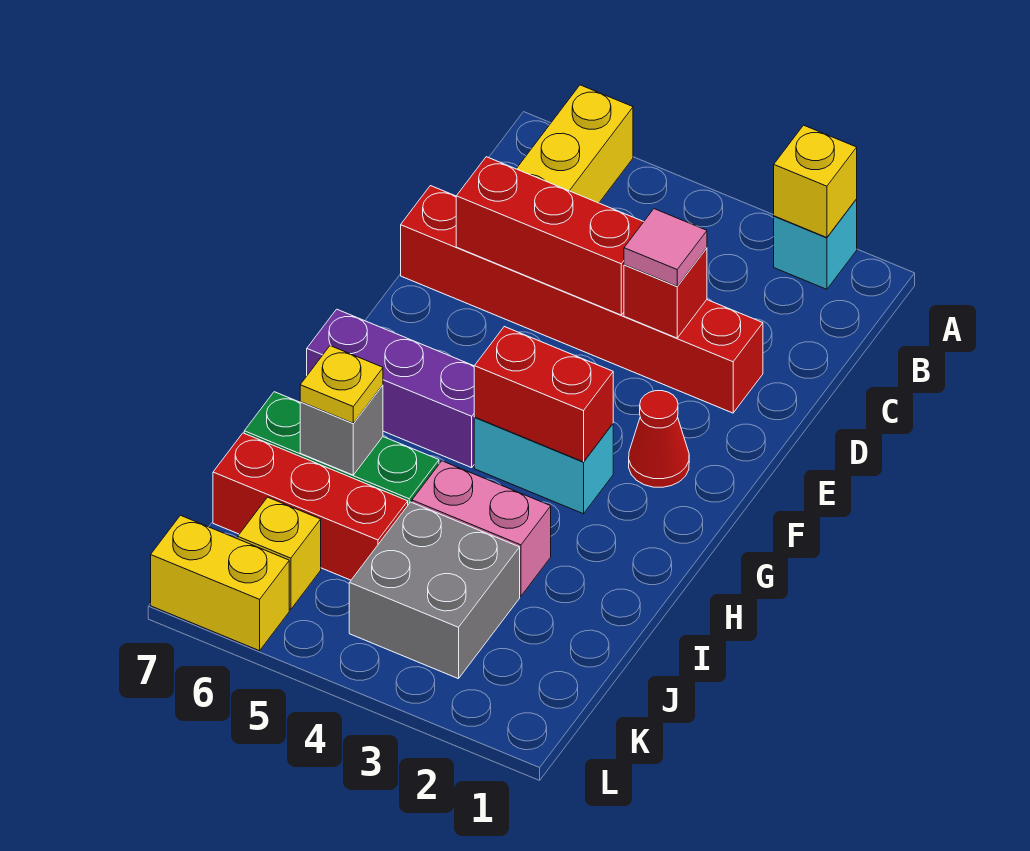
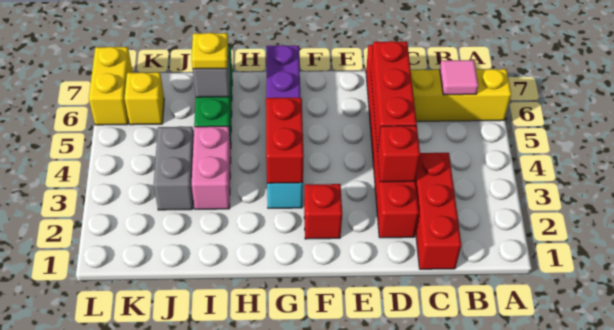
cyan 1x1 brick [774,199,857,289] -> none
yellow 1x1 brick [774,125,857,238] -> none
pink 1x1 tile [624,209,707,286] -> pink 1x1 tile moved to [440,60,478,95]
red 1x1 cone [629,391,689,487] -> red 1x1 brick [304,184,342,239]
grey 2x2 brick [349,502,520,679] -> grey 1x2 brick [154,127,194,210]
red 1x3 brick [213,433,408,580] -> red 1x3 brick moved to [416,153,461,269]

